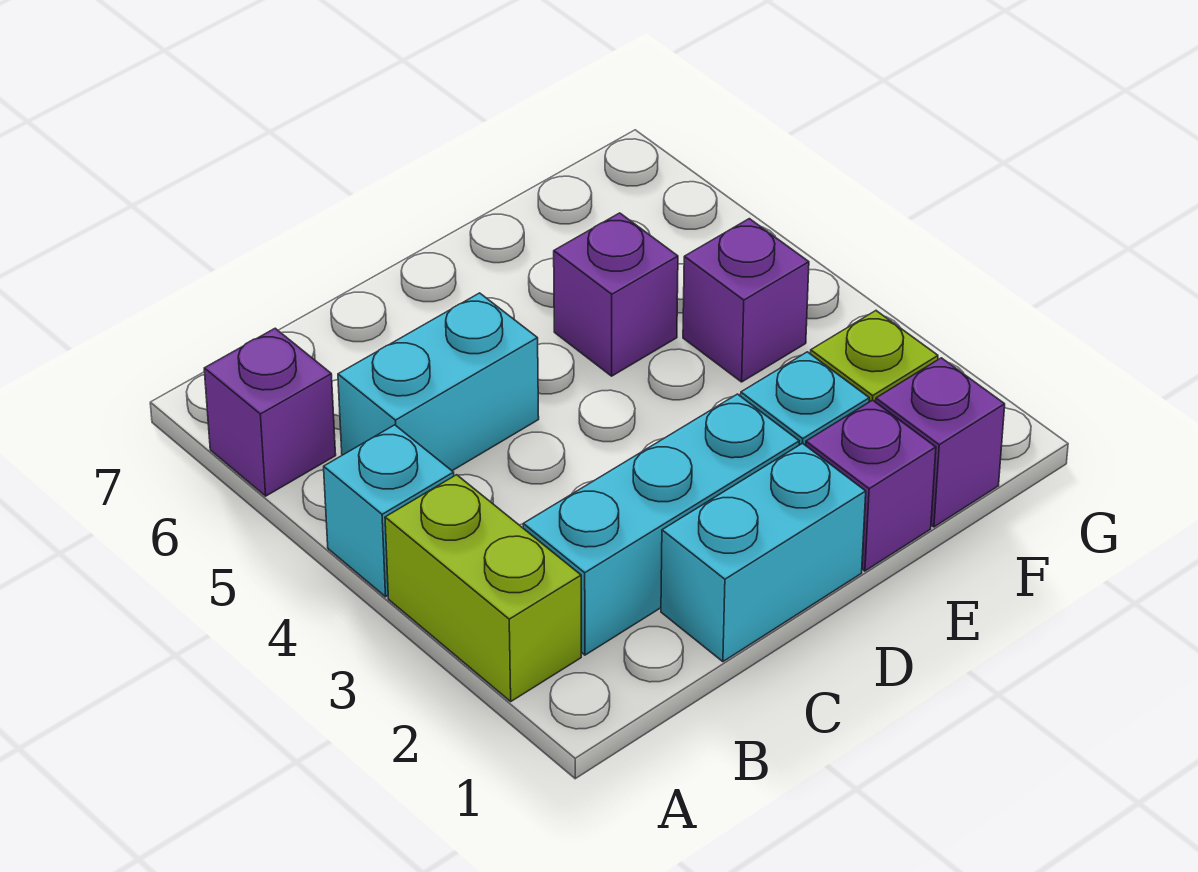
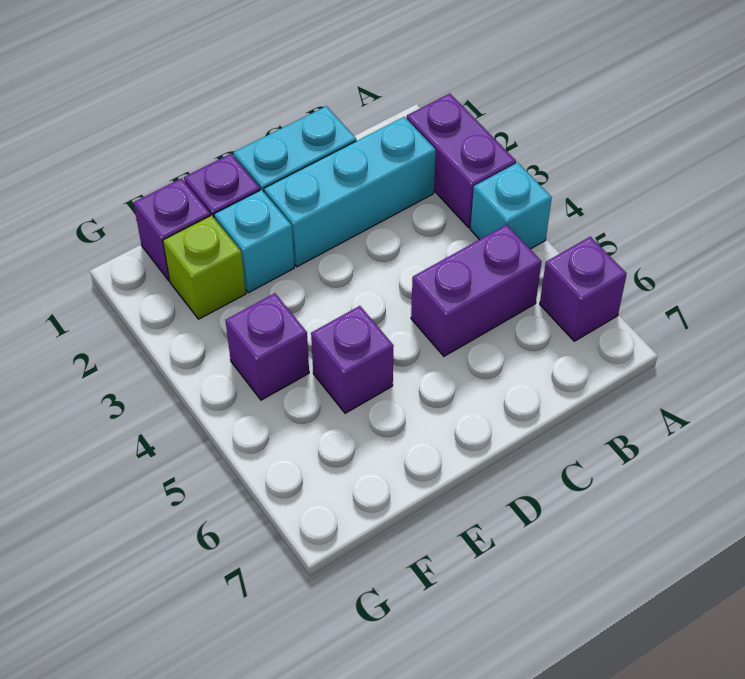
lime 1x2 brick [385,475,581,701] -> purple 1x2 brick [407,94,516,228]
cyan 1x2 brick [338,293,539,471] -> purple 1x2 brick [411,225,542,356]

